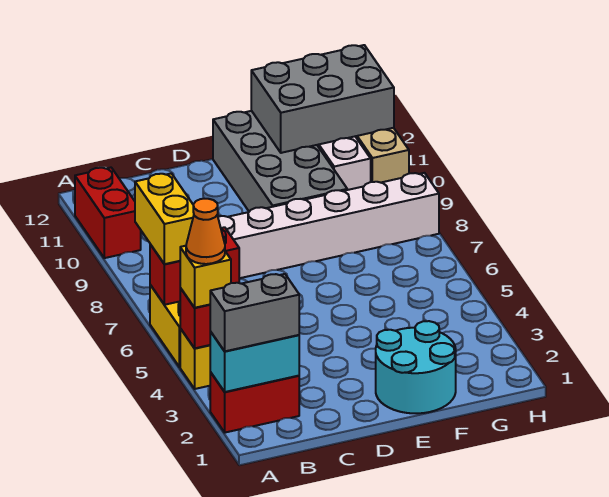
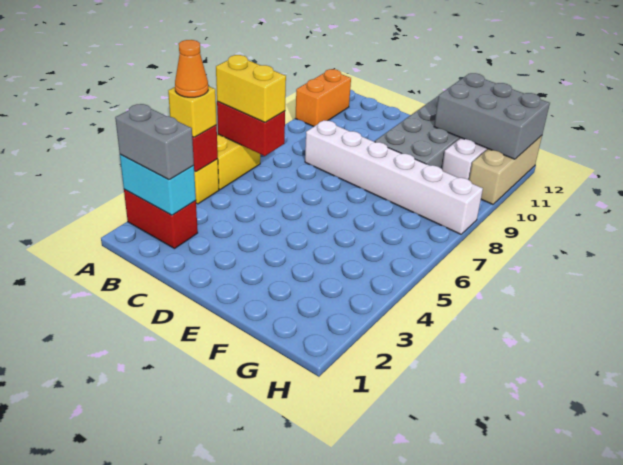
yellow 1x2 brick [135,173,194,264] -> yellow 1x2 brick turned to [216,55,286,122]
red 1x2 brick [75,168,141,258] -> orange 1x2 brick [295,69,351,127]
cyan 2x2 round brick [376,321,456,413] -> none

